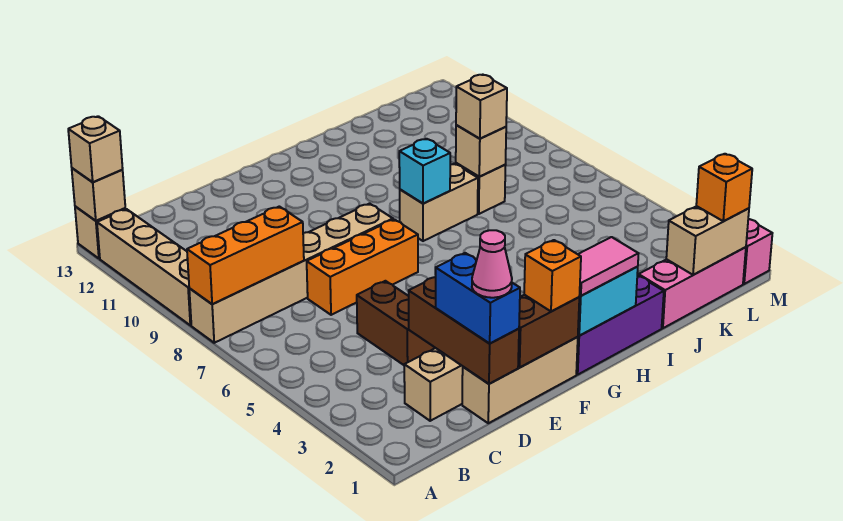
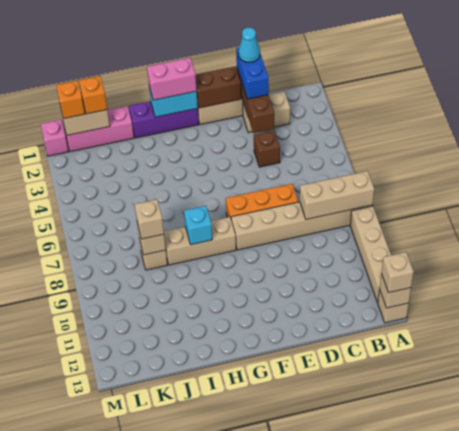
orange 1x3 brick [187,206,304,304] -> tan 1x3 brick [300,171,374,219]
pink 1x1 cone [472,230,512,298] -> cyan 1x1 cone [238,28,260,62]
brown 1x2 brick [357,281,435,365] -> brown 1x1 brick [254,130,280,167]
orange 1x1 brick [524,240,581,312] -> orange 1x1 brick moved to [79,76,107,114]
pink 1x2 tile [578,237,639,296] -> pink 1x2 brick [147,58,197,100]
tan 1x2 brick [400,164,478,241] -> tan 1x3 brick [164,217,236,265]

